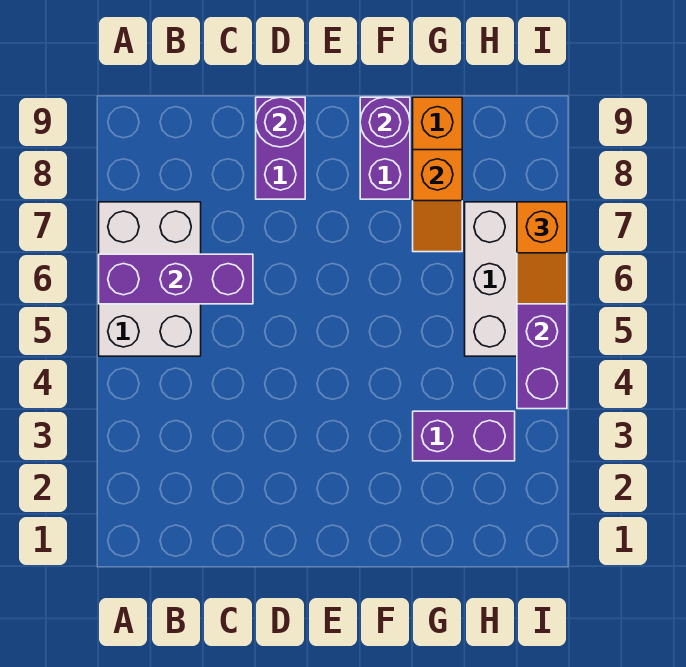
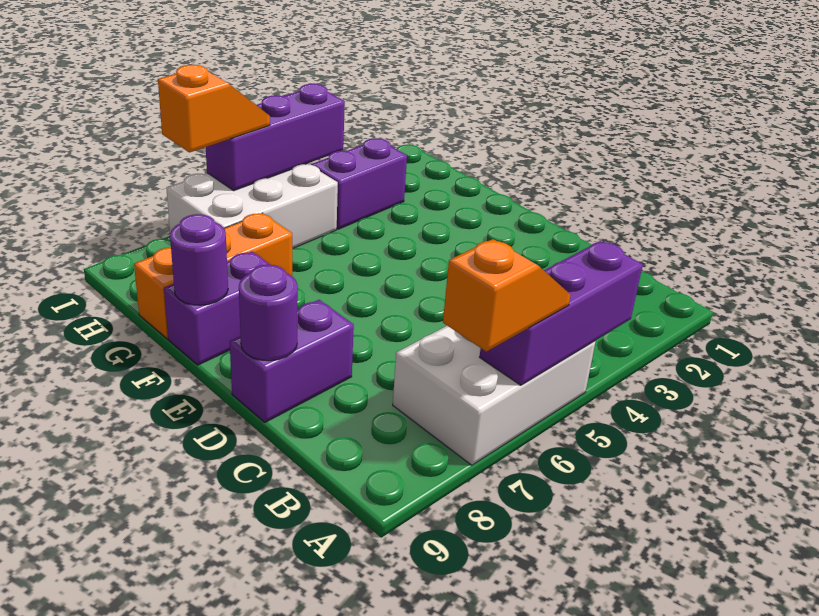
purple 1x3 brick [99,254,253,304] -> purple 1x3 brick turned to [480,241,643,385]
purple 1x2 brick [413,411,515,461] -> purple 1x2 brick turned to [311,138,407,229]
orange 1x2 slope [413,150,462,252] -> orange 1x2 slope moved to [443,239,571,352]

